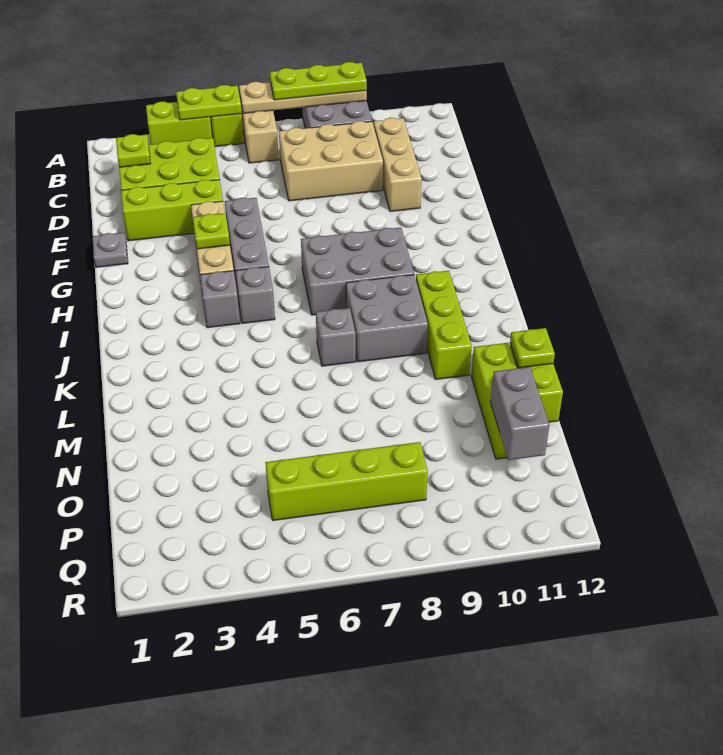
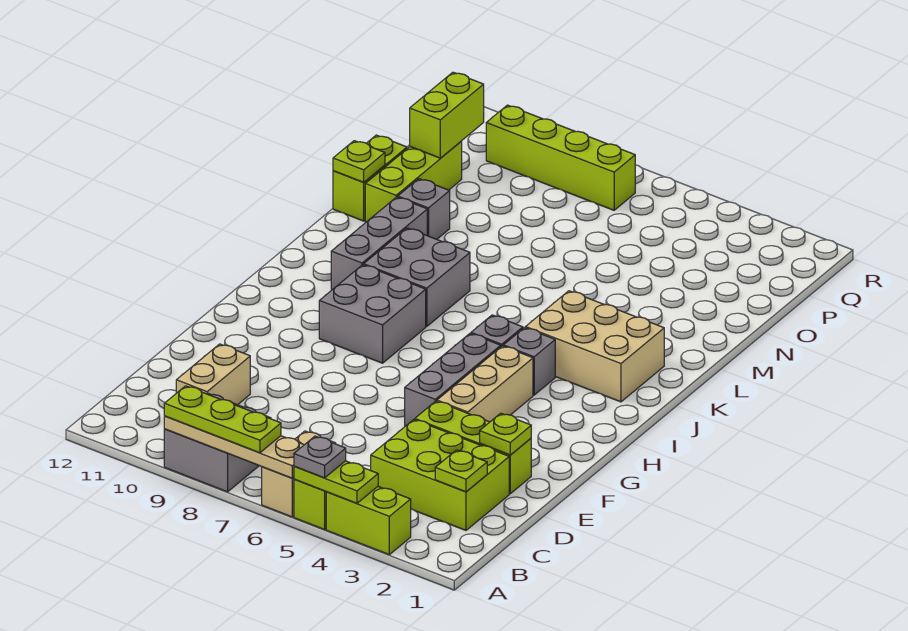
tan 2x3 brick [279,121,383,201] -> tan 2x3 brick moved to [526,291,664,402]
tan 1x3 brick [374,118,422,212] -> tan 1x2 brick [176,344,250,405]
grey 1x1 plate [92,233,128,267] -> grey 1x1 plate moved to [294,436,346,478]
lime 1x1 plate [193,213,230,249] -> lime 1x1 plate moved to [480,413,531,455]
grey 2x3 brick [301,227,414,315] -> grey 2x2 brick [319,265,426,363]
lime 1x3 brick [416,271,472,380] -> grey 1x3 brick [331,197,427,290]
grey 1x1 brick [316,308,356,366] -> grey 1x1 brick moved to [398,179,450,239]
grey 1x2 brick [491,367,550,460] -> lime 1x2 brick [410,72,484,158]
lime 1x4 brick [265,442,428,521] -> lime 1x4 brick moved to [486,105,635,210]

